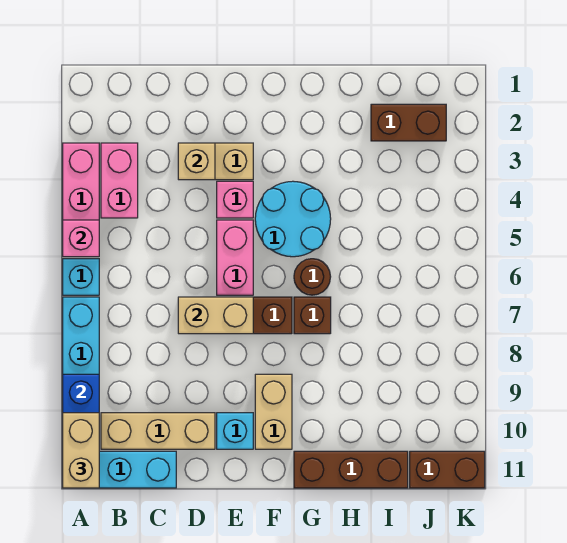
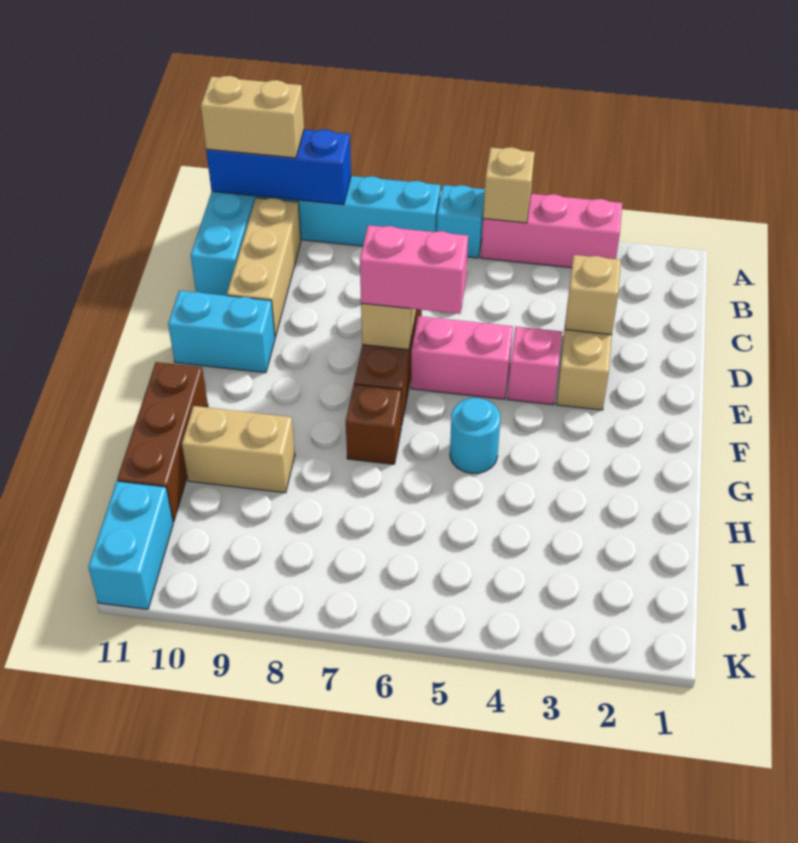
pink 1x1 brick [63,220,99,257] -> tan 1x1 brick [483,147,535,223]
pink 1x2 brick [101,143,138,218] -> pink 1x2 brick moved to [360,225,468,314]
cyan 1x1 brick [217,413,253,449] -> cyan 1x2 brick [168,291,275,373]
cyan 2x2 round brick [255,181,331,257] -> cyan 1x1 round brick [450,398,500,473]
tan 1x2 brick [255,374,292,449] -> tan 1x2 brick moved to [182,406,295,493]
brown 1x1 round brick [294,259,331,295] -> none
brown 1x2 brick [371,104,446,141] -> none
brown 1x2 brick [410,451,485,488] -> cyan 1x2 brick [88,481,173,609]

